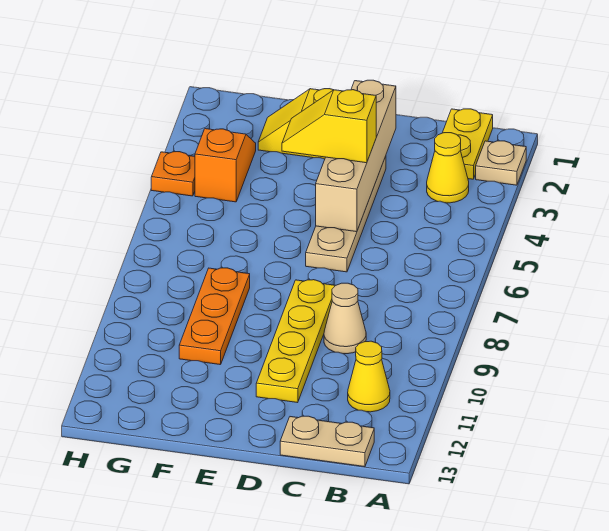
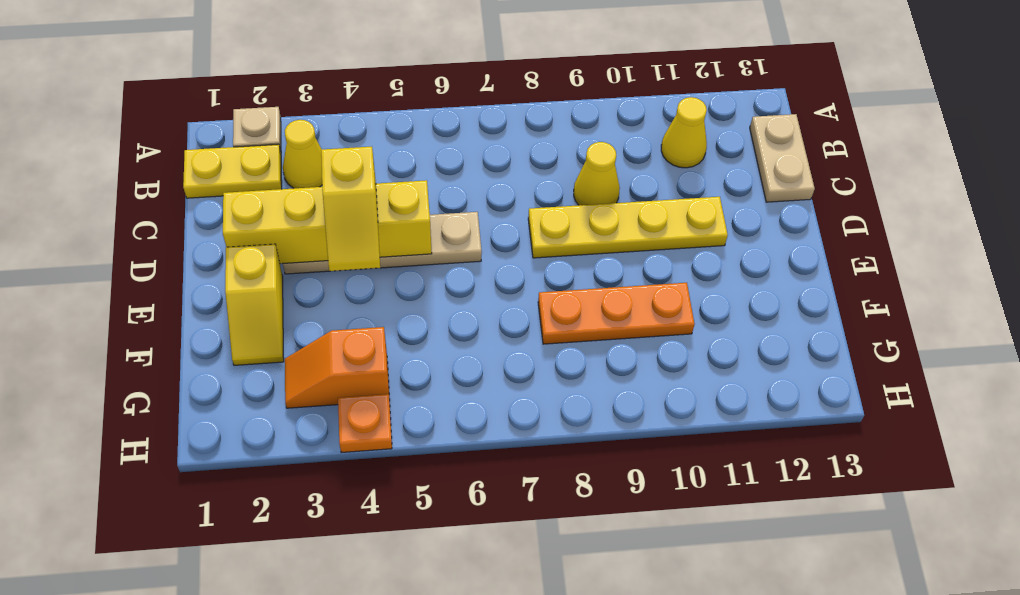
tan 1x1 cone [324,283,366,354] -> yellow 1x1 cone [574,142,620,205]
tan 1x4 brick [316,80,396,232] -> yellow 1x4 brick [223,180,432,264]

